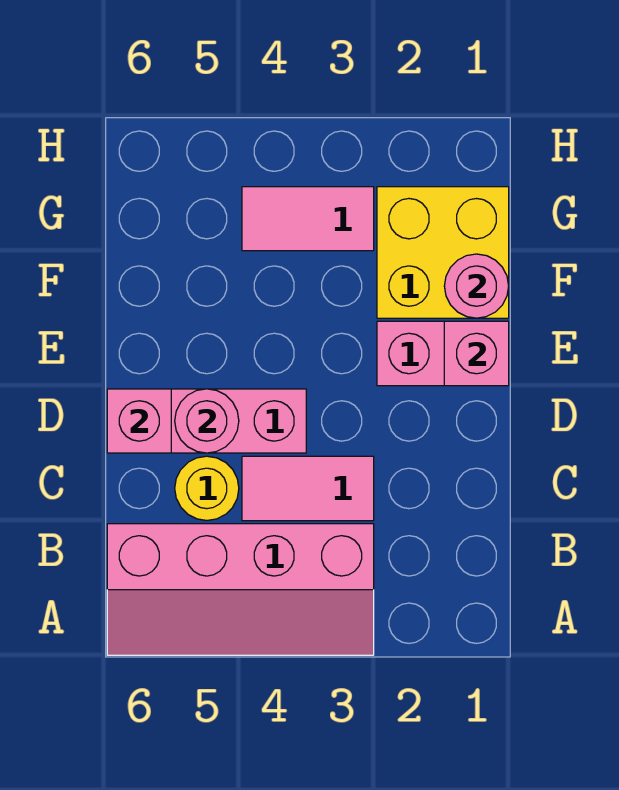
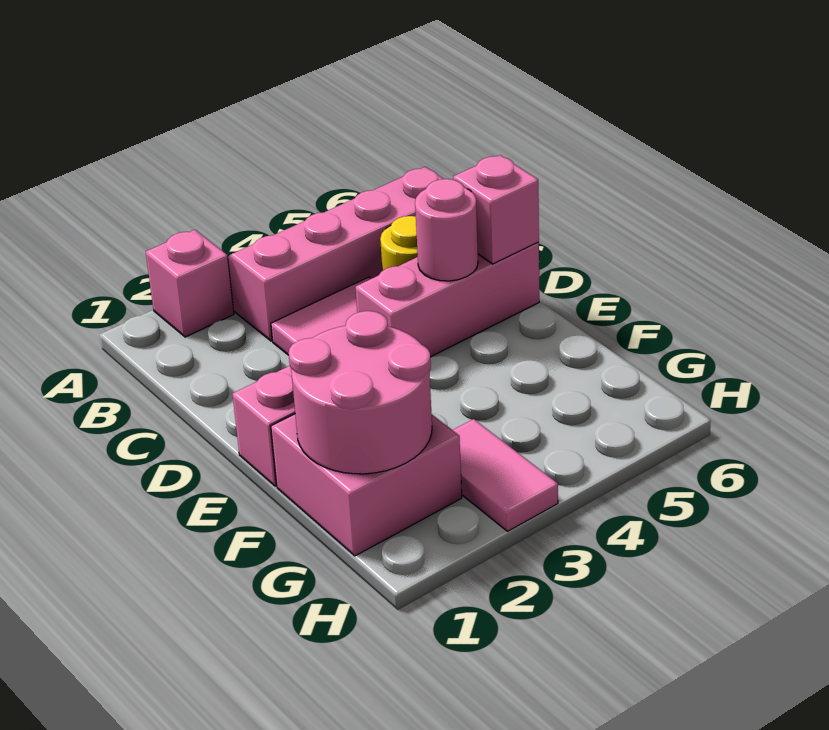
pink 1x1 brick [444,321,509,386] -> pink 1x1 brick moved to [146,230,234,337]
yellow 2x2 brick [377,187,509,318] -> pink 2x2 brick [271,414,462,556]
pink 1x1 round brick [444,254,509,318] -> pink 2x2 round brick [289,311,432,474]
pink 1x2 tile [242,187,374,251] -> pink 1x2 tile turned to [453,419,558,531]

